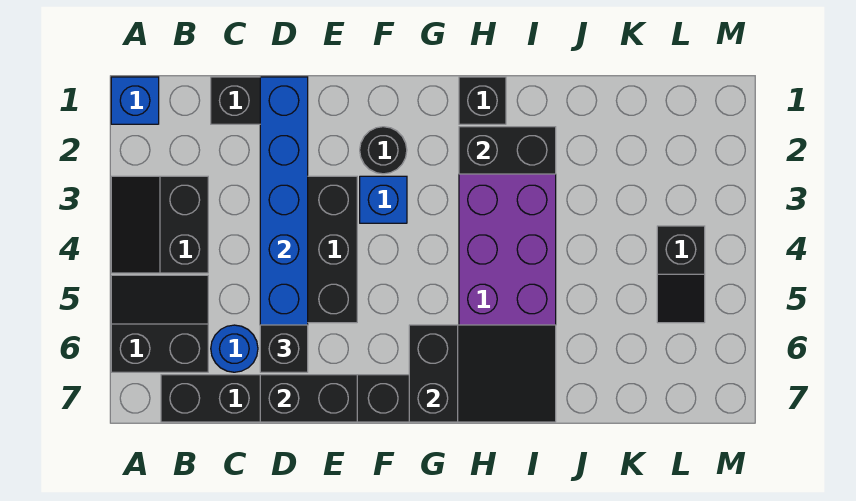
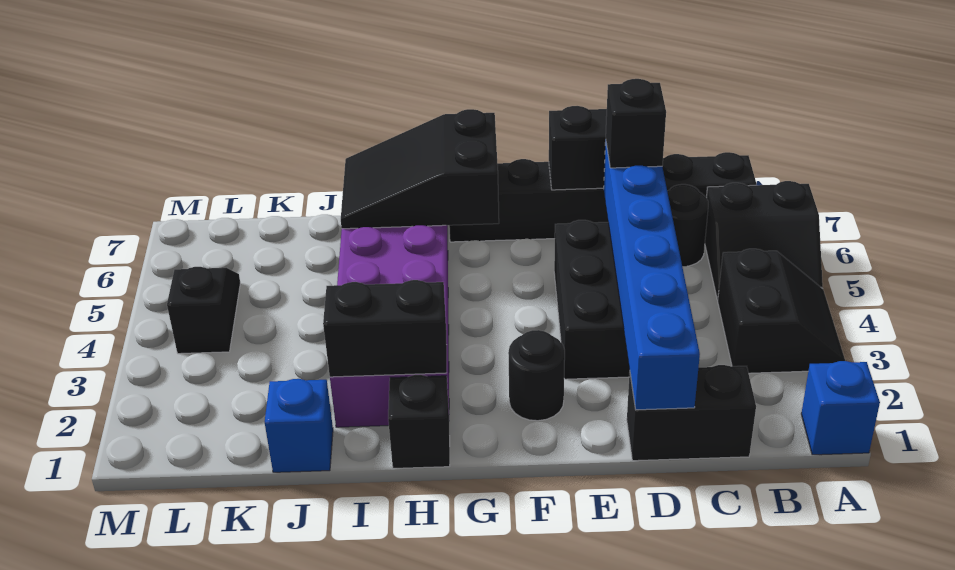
blue 1x1 round brick [211,325,258,372] -> black 1x1 round brick [667,184,708,266]
blue 1x1 brick [360,176,407,223] -> blue 1x1 brick moved to [265,379,333,472]

